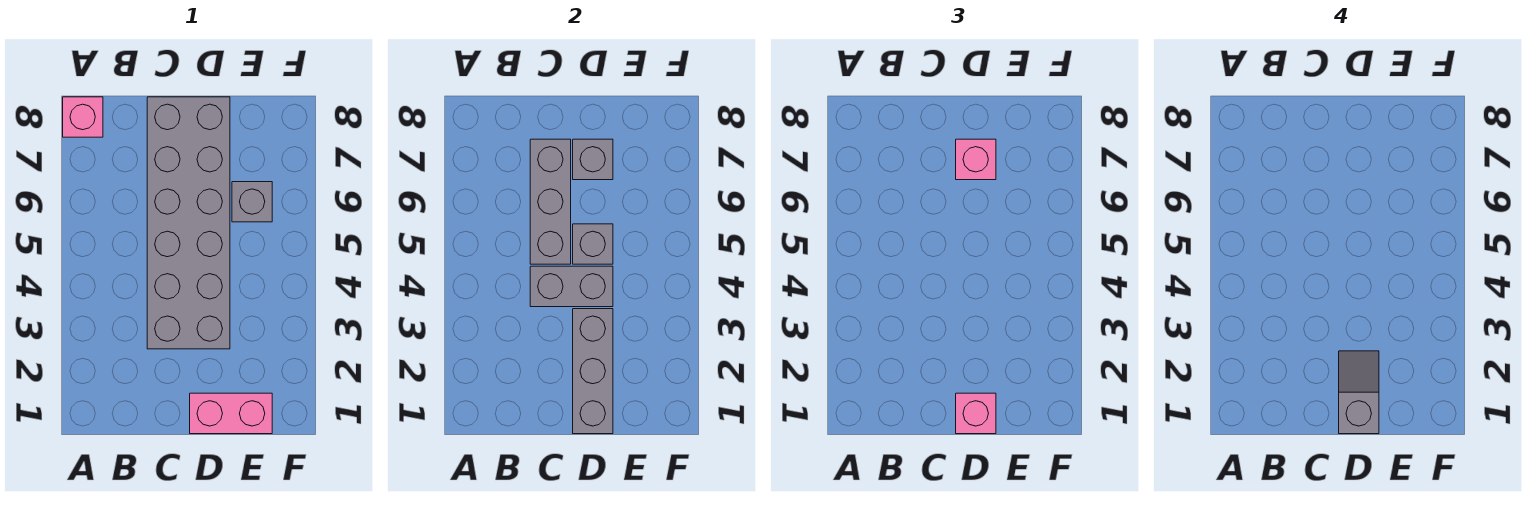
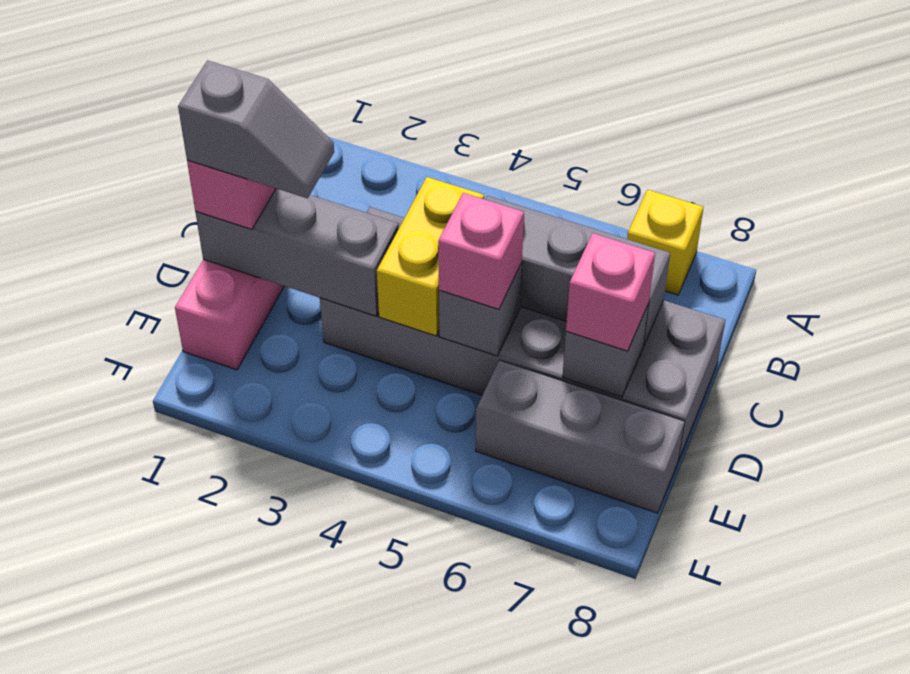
none -> yellow 1x1 brick [627,190,704,295]
pink 1x1 brick [63,97,103,137] -> pink 1x1 brick moved to [438,193,524,309]
grey 1x2 brick [530,266,613,307] -> yellow 1x2 brick [377,177,484,336]
grey 1x1 brick [232,182,272,222] -> grey 1x3 brick [476,360,685,513]

